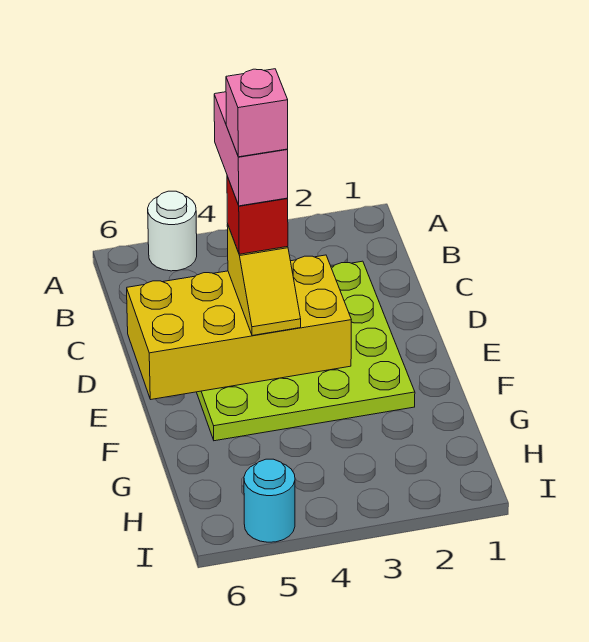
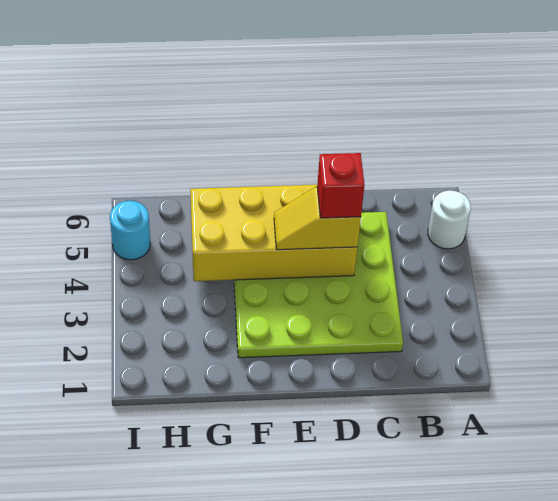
pink 1x2 brick [214,92,288,206] -> none
yellow 2x4 brick [127,255,351,399] -> yellow 2x4 brick turned to [190,185,357,281]
pink 1x1 brick [226,69,288,157] -> none

